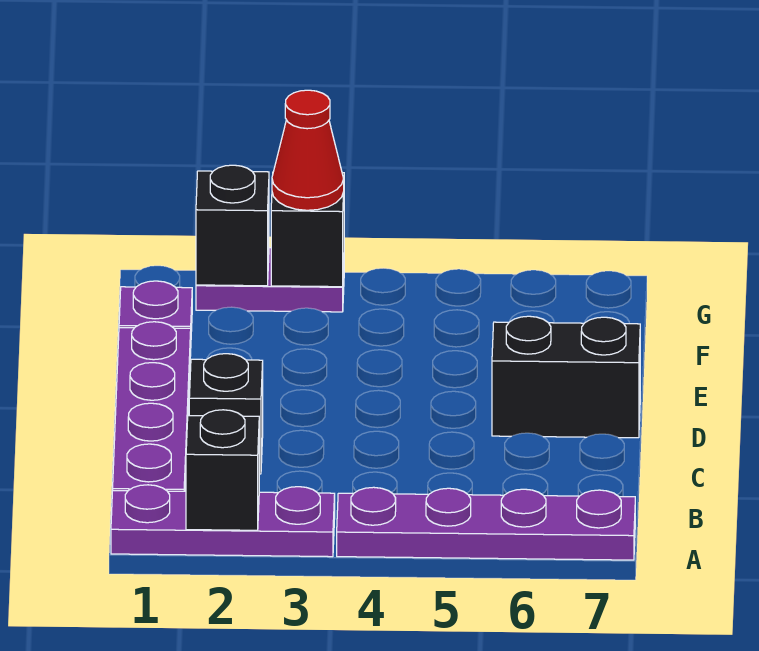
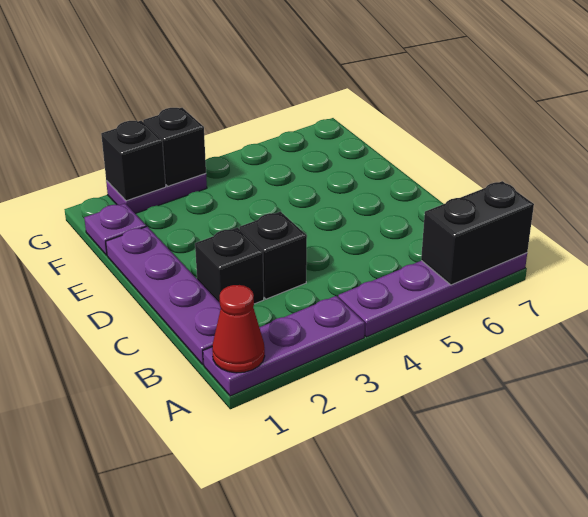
black 1x1 brick [186,410,259,530] -> black 1x1 brick moved to [240,212,307,299]
black 1x2 brick [492,316,640,438] -> black 1x2 brick moved to [421,181,534,285]
red 1x1 cone [272,90,344,210] -> red 1x1 cone moved to [212,285,265,373]

